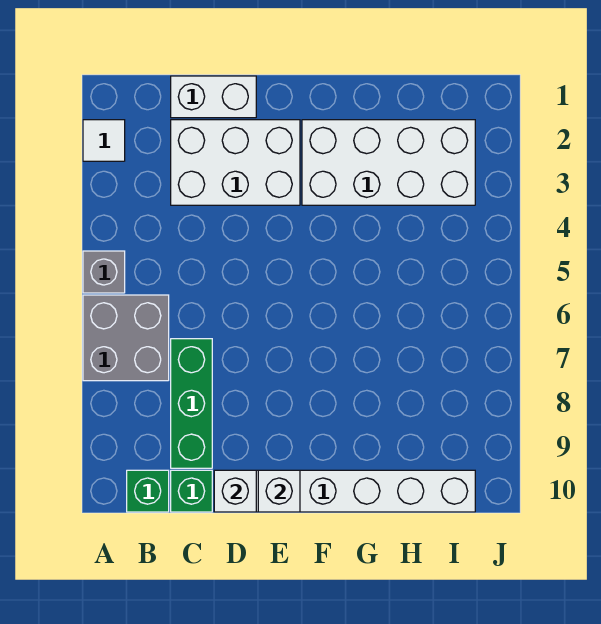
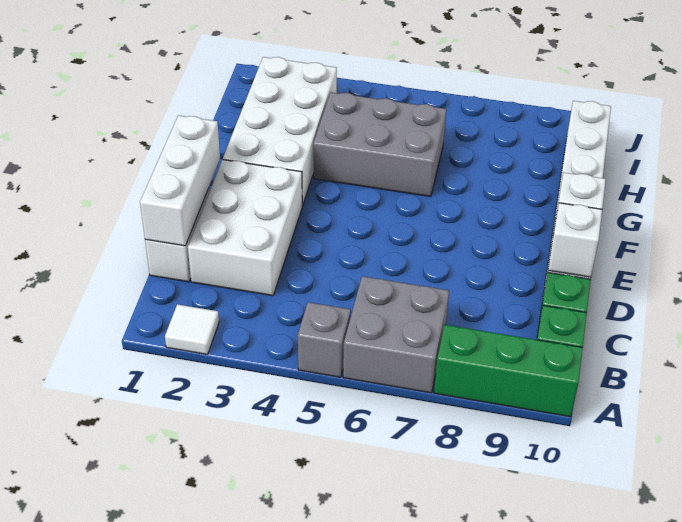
none -> white 1x3 brick [140,115,220,246]
green 1x3 brick [171,339,212,468] -> green 1x3 brick moved to [434,325,583,417]
none -> grey 2x3 brick [313,92,446,197]

